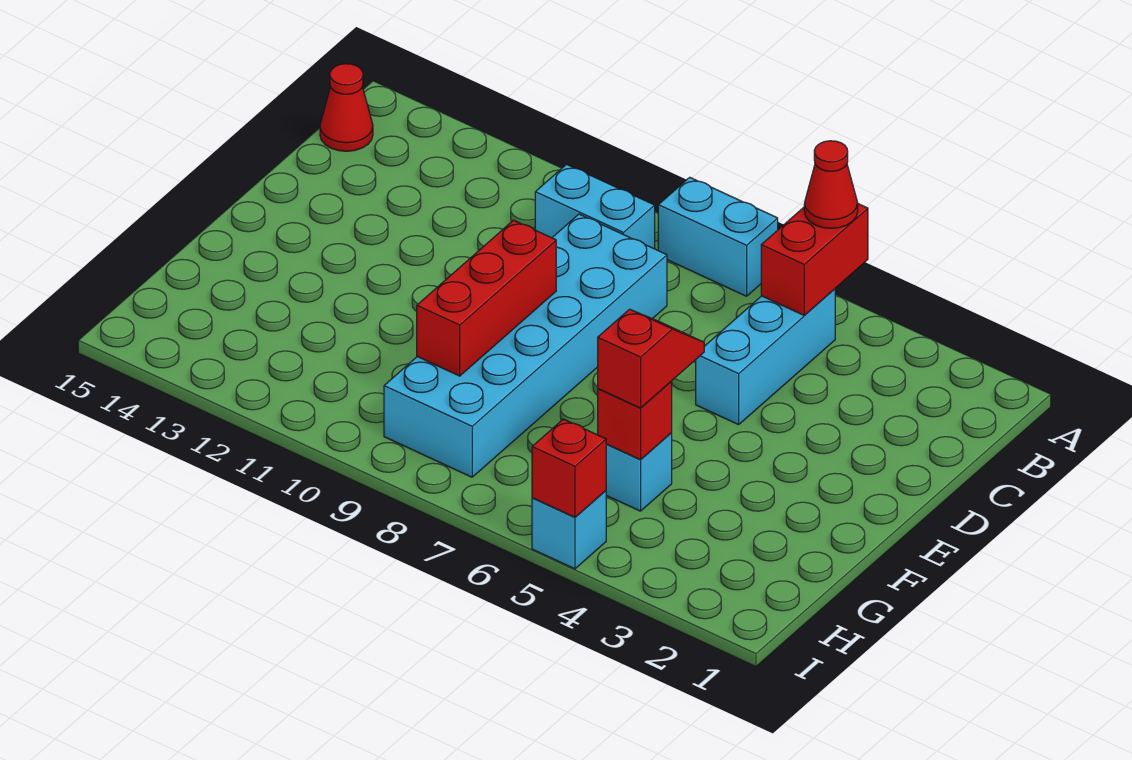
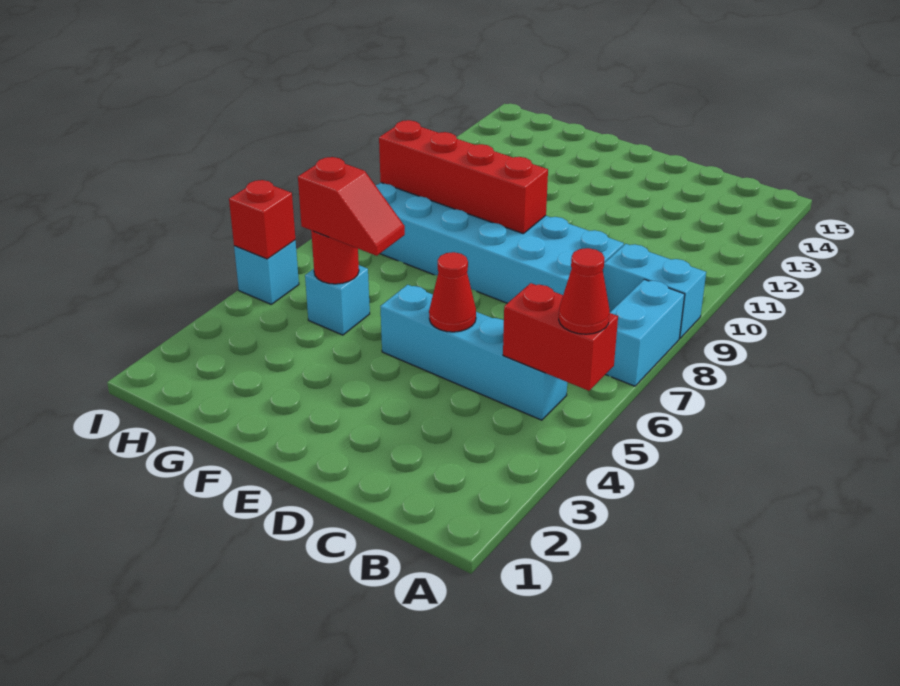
cyan 1x3 brick [696,289,835,425] -> cyan 1x4 brick [380,285,567,420]
cyan 1x2 brick [535,164,655,249] -> cyan 1x2 brick turned to [603,244,706,338]
red 1x1 cone [320,64,373,151] -> red 1x1 cone moved to [429,252,476,332]
red 1x3 brick [417,220,556,376] -> red 1x4 brick [379,120,548,233]
red 1x1 brick [598,382,672,460] -> red 1x1 round brick [311,231,359,284]

